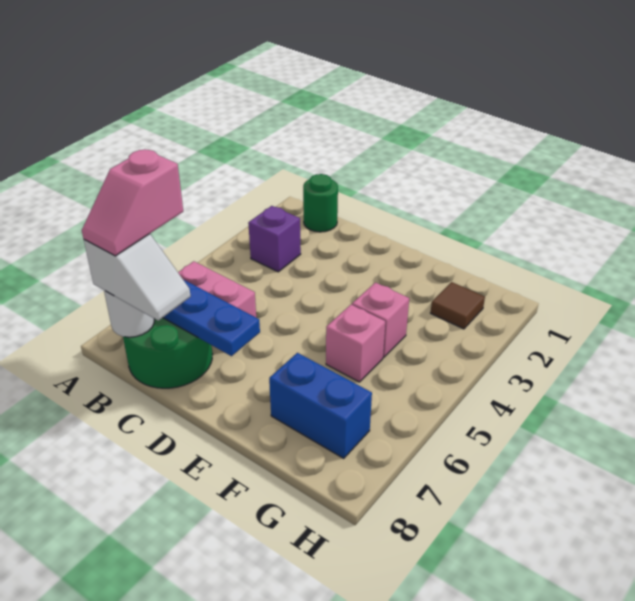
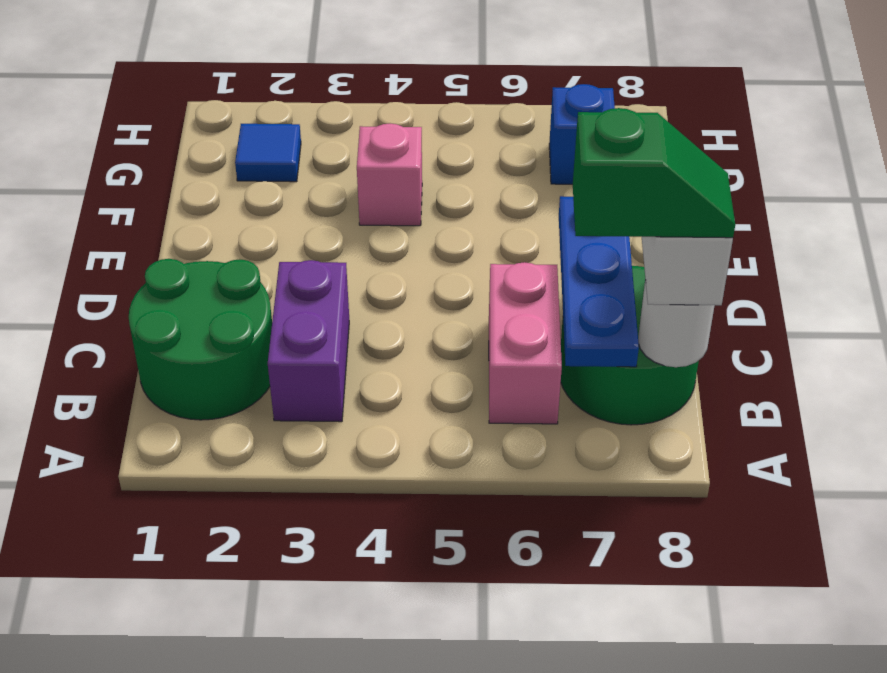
green 1x1 round brick [303,174,338,232] -> green 2x2 round brick [129,259,272,420]
purple 1x1 brick [248,206,301,272] -> purple 1x2 brick [268,260,349,422]
pink 1x2 slope [82,150,183,256] -> green 1x2 slope [573,108,735,238]
pink 1x1 brick [326,305,385,382] -> none
blue 1x2 brick [269,353,372,458] -> blue 1x1 brick [549,84,615,184]
brown 1x1 tile [431,282,485,329] -> blue 1x1 tile [235,124,301,182]

